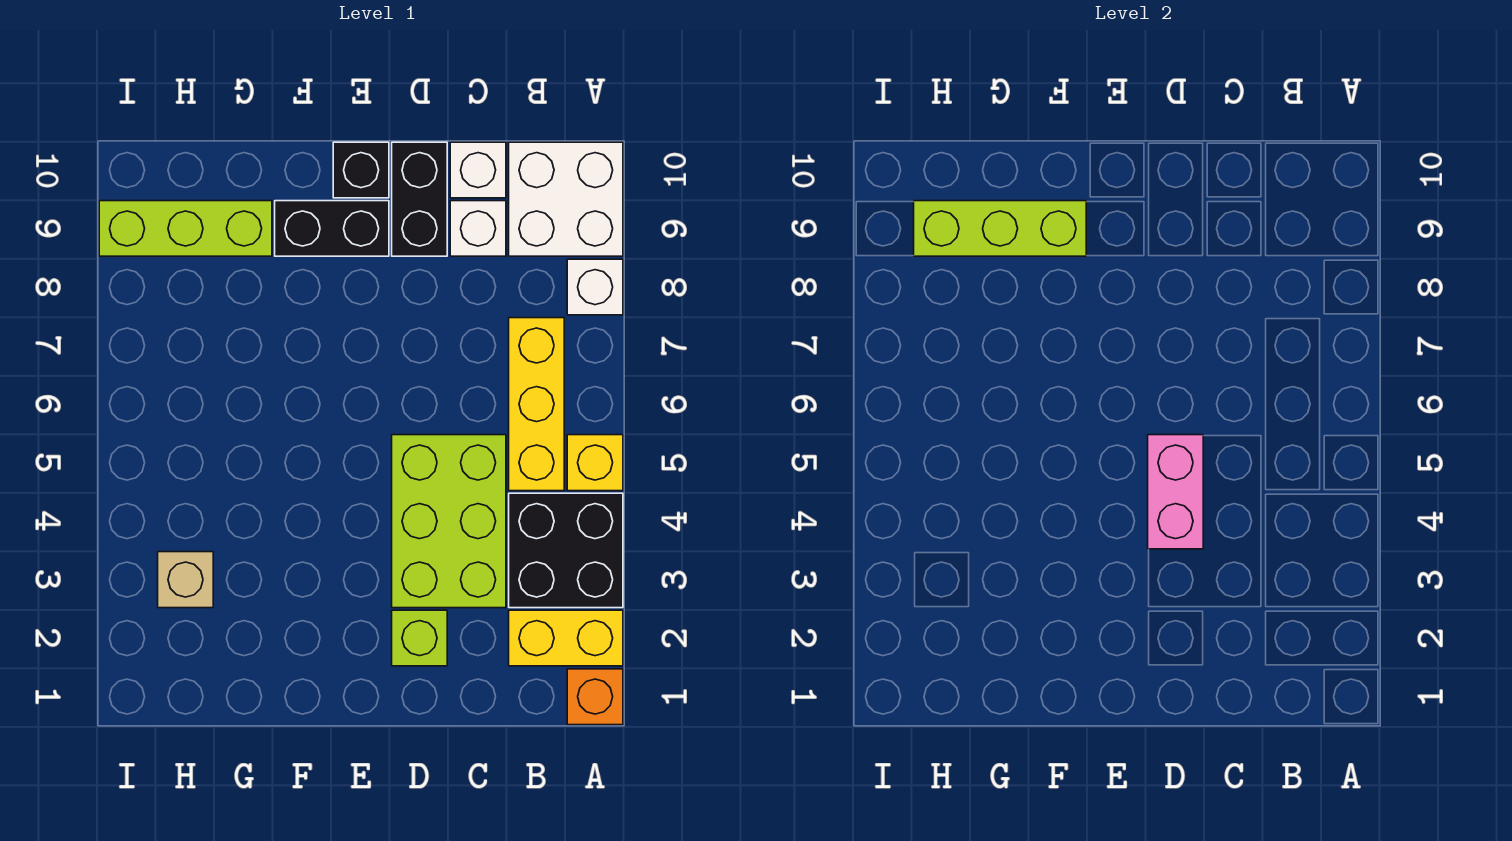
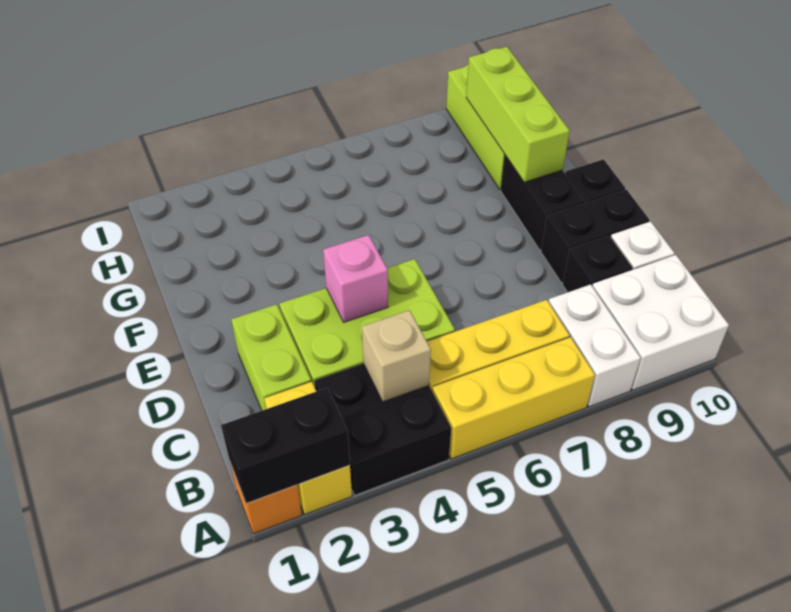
none -> black 1x2 brick [221,388,350,504]
yellow 1x1 brick [567,435,623,491] -> yellow 1x3 brick [432,337,595,459]
white 1x1 brick [567,259,623,315] -> white 1x2 brick [549,284,640,407]
white 1x1 brick [450,201,506,256] -> black 1x1 brick [562,236,633,292]
lime 1x1 brick [392,610,447,666] -> lime 1x2 brick [231,304,311,410]
pink 1x2 brick [1148,435,1203,549] -> pink 1x1 brick [323,235,388,322]
tan 1x1 brick [158,552,213,608] -> tan 1x1 brick moved to [362,310,431,402]

